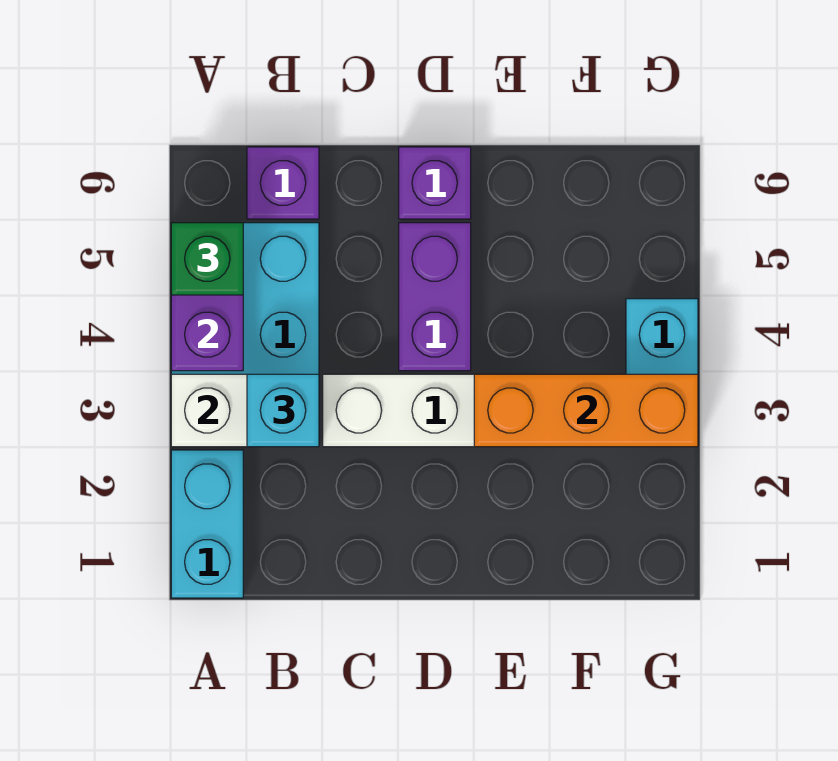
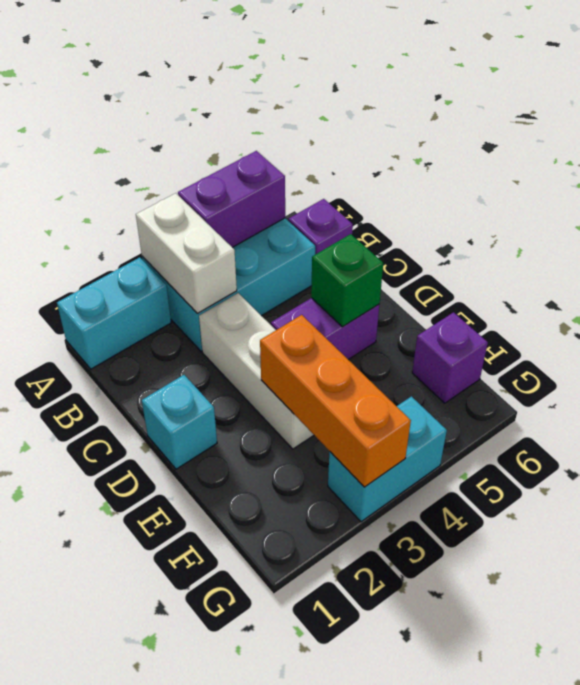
green 1x1 brick [171,223,243,295] -> green 1x1 brick moved to [311,234,383,327]
cyan 1x1 brick [247,374,319,447] -> cyan 1x1 brick moved to [142,375,217,469]
purple 1x1 brick [399,147,471,219] -> purple 1x1 brick moved to [412,312,488,403]

